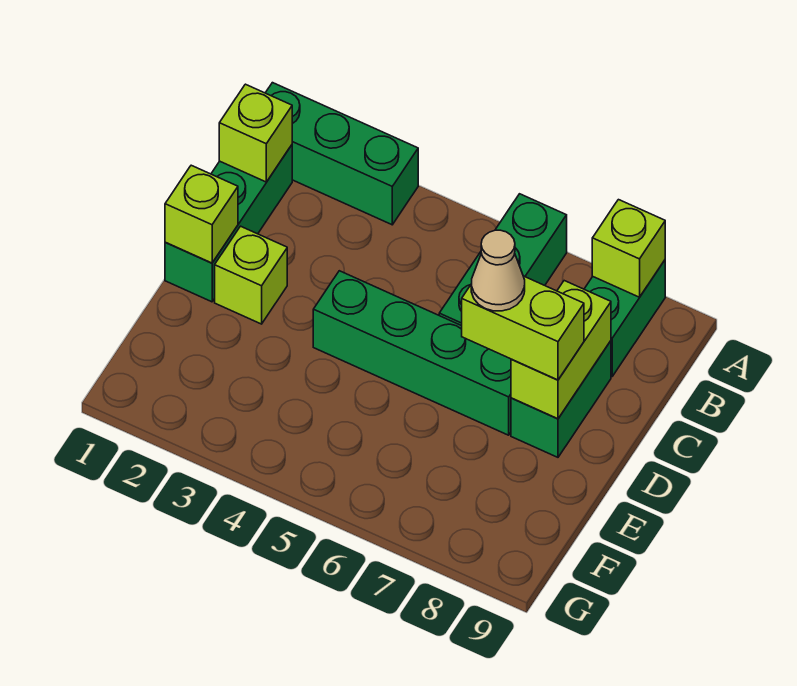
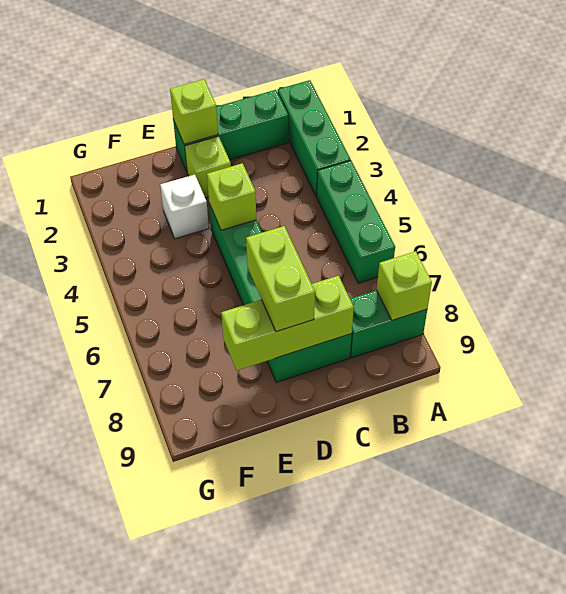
green 1x3 brick [439,194,567,326] -> green 1x3 brick turned to [317,161,395,283]
lime 1x1 brick [219,84,292,182] -> lime 1x1 brick moved to [207,163,256,230]
lime 1x2 brick [511,281,611,419] -> lime 1x3 brick [221,276,354,370]
tan 1x1 cone [471,230,525,311] -> none
none -> white 1x1 brick [160,174,209,239]

